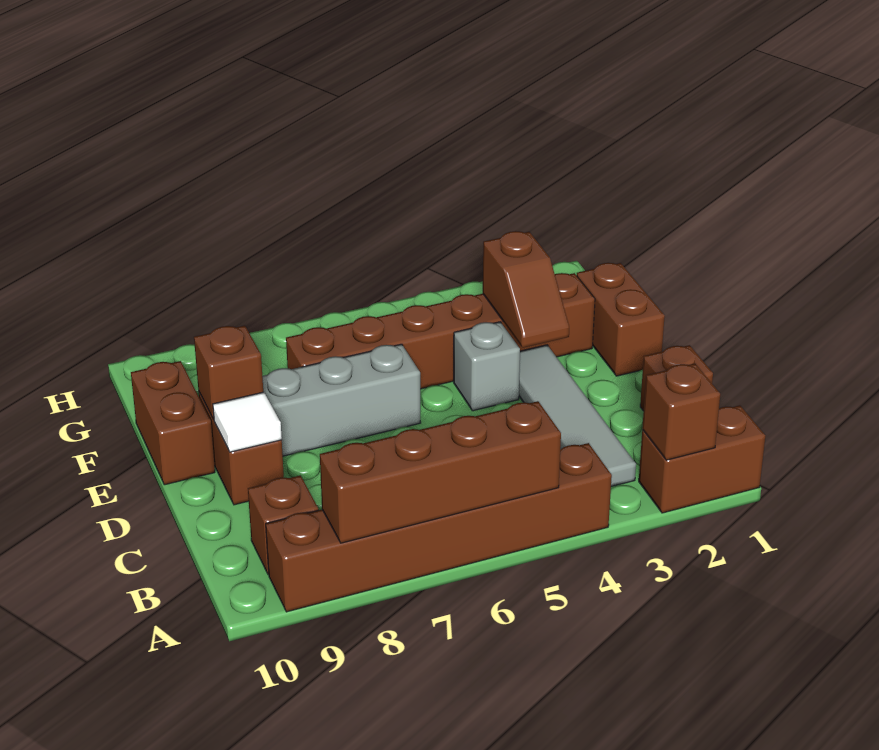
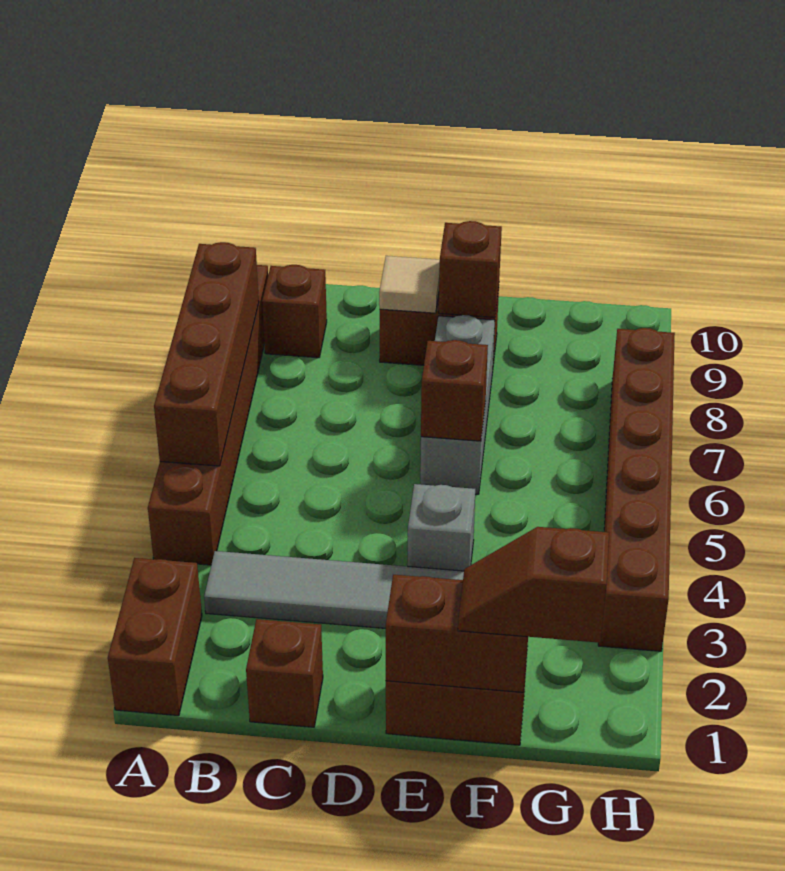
brown 1x1 brick [642,363,720,460] -> brown 1x1 brick moved to [421,340,488,441]
white 1x1 tile [213,392,282,452] -> tan 1x1 tile [379,256,440,313]
brown 1x2 slope [483,231,569,348] -> brown 1x2 slope moved to [458,527,609,643]
brown 1x2 brick [131,361,215,485] -> brown 1x2 brick moved to [386,575,528,692]
brown 1x6 brick [286,273,595,389] -> brown 1x6 brick moved to [598,328,675,651]

